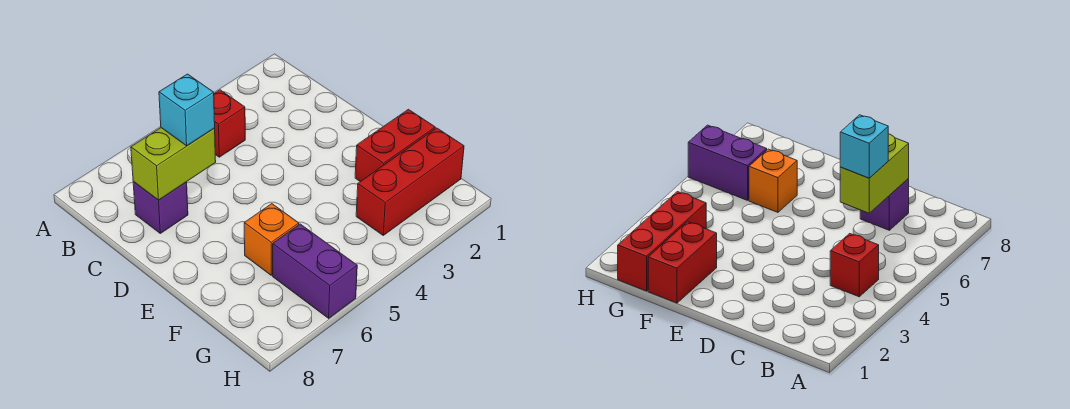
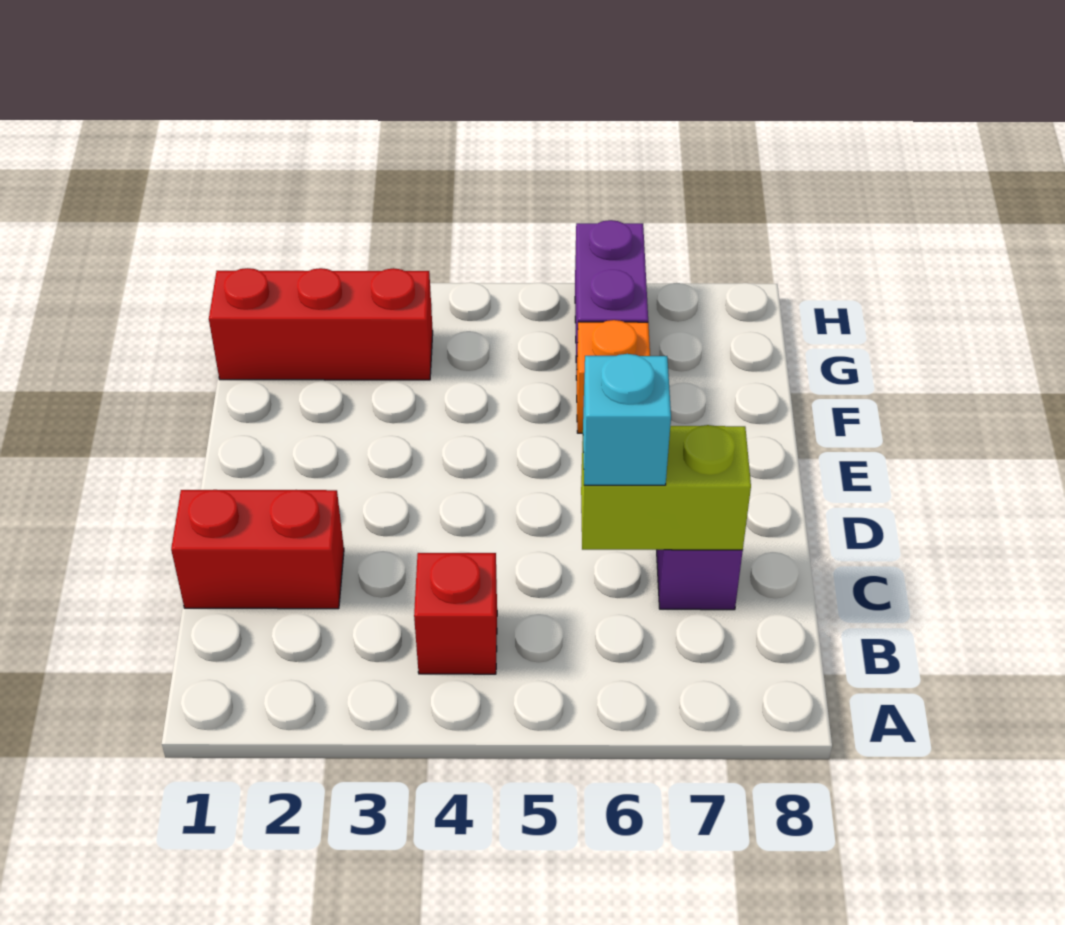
red 1x2 brick [355,109,435,182] -> red 1x2 brick moved to [171,490,344,609]

